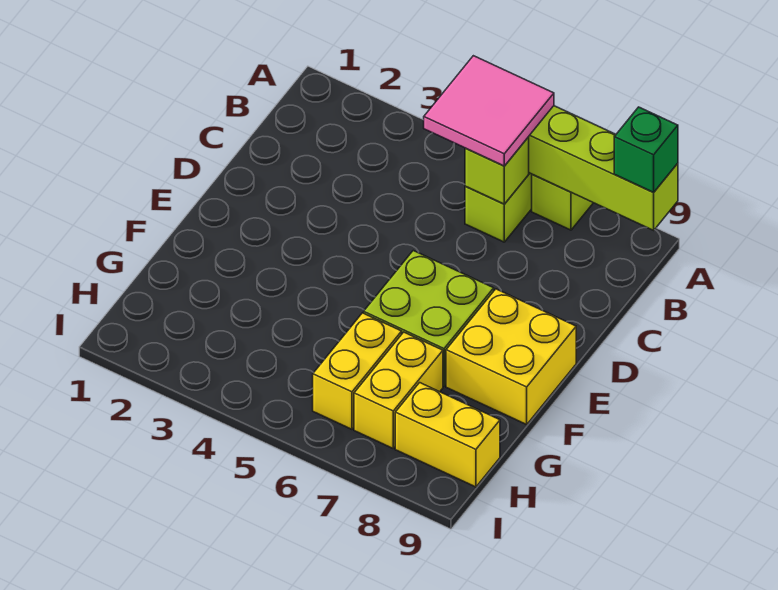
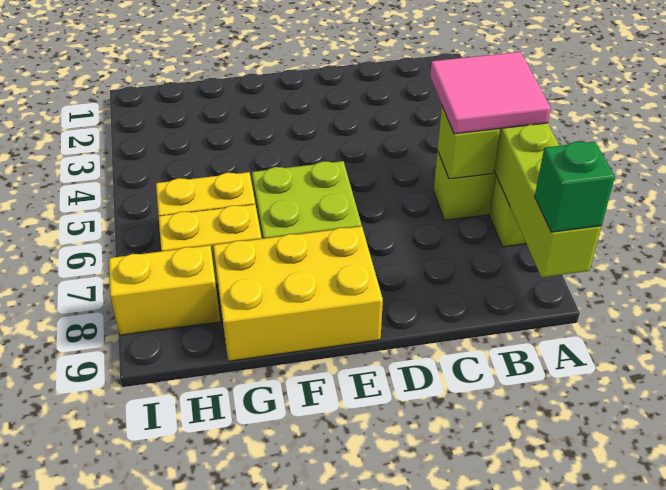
yellow 2x2 brick [446,289,576,425] -> yellow 2x3 brick [213,226,383,361]
yellow 1x2 brick [395,383,500,487] -> yellow 1x2 brick turned to [109,245,220,335]

